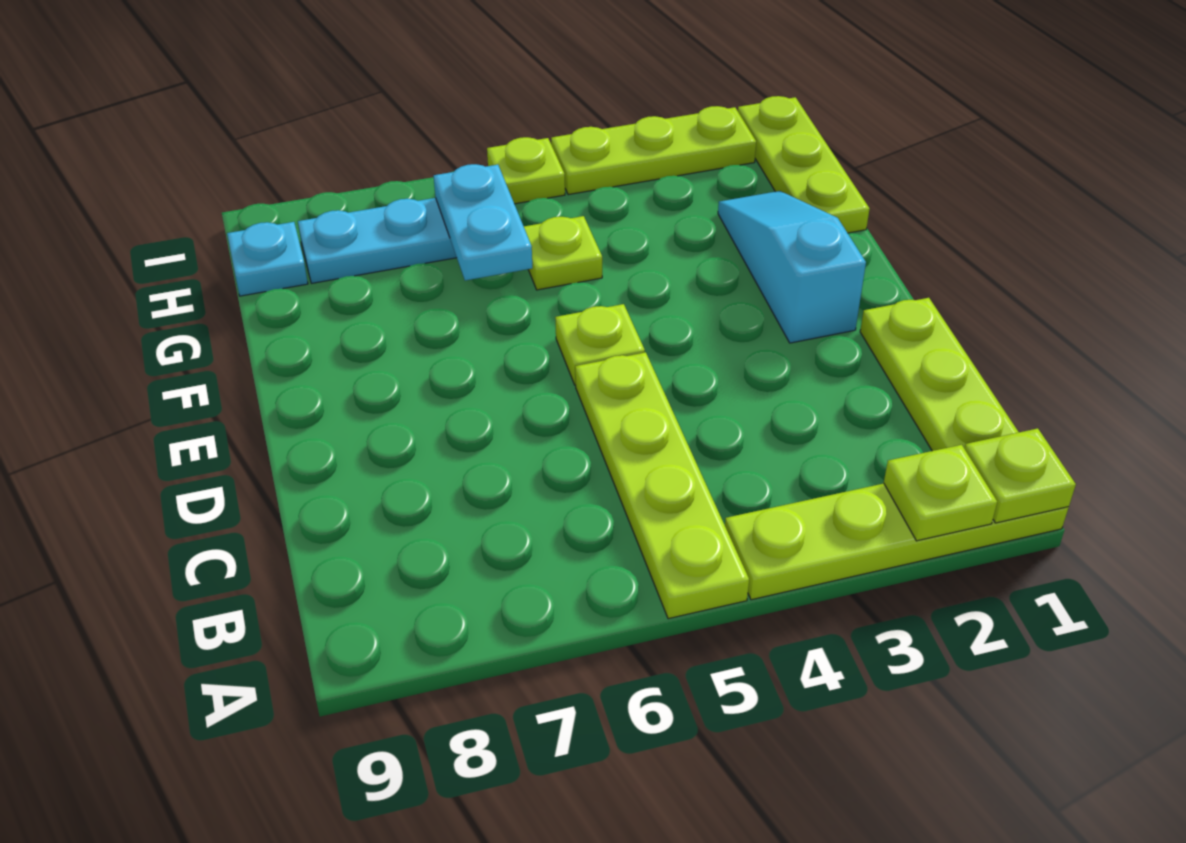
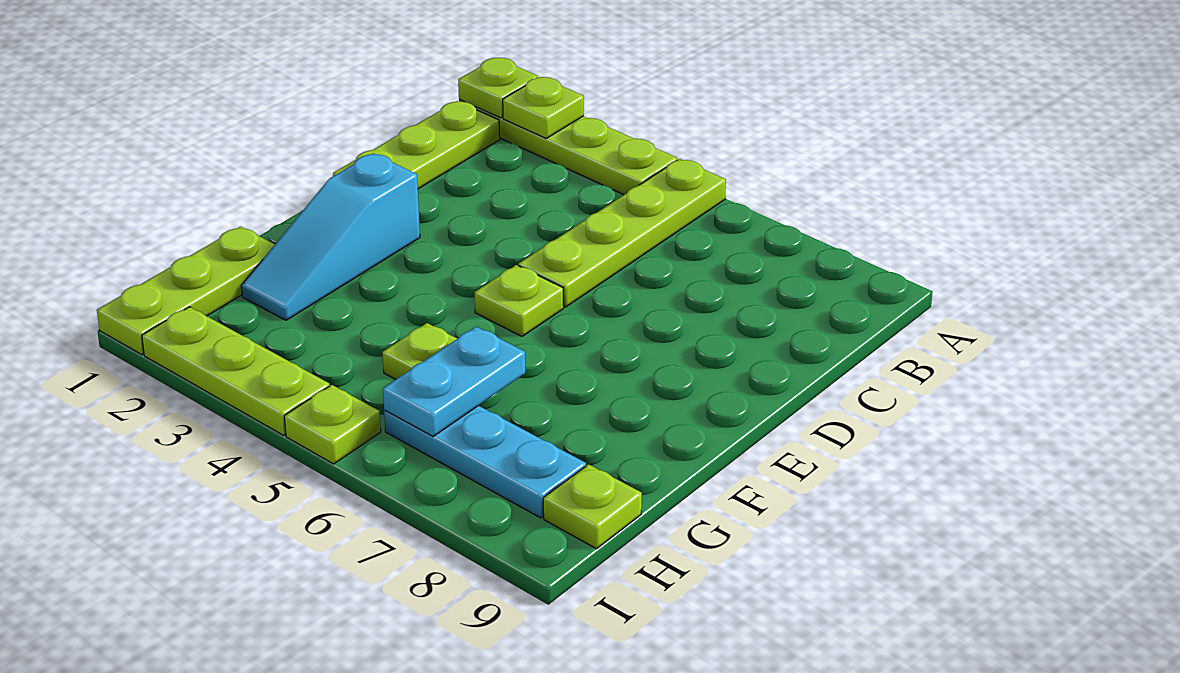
cyan 1x1 plate [227,222,308,296] -> lime 1x1 plate [543,464,642,549]

